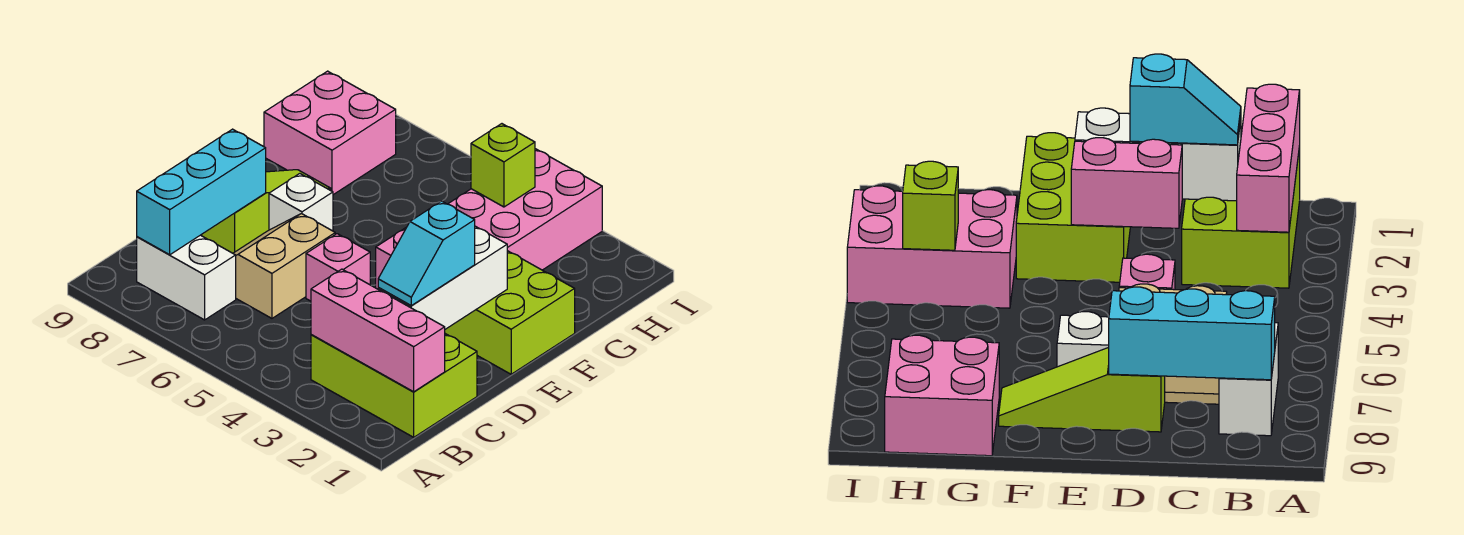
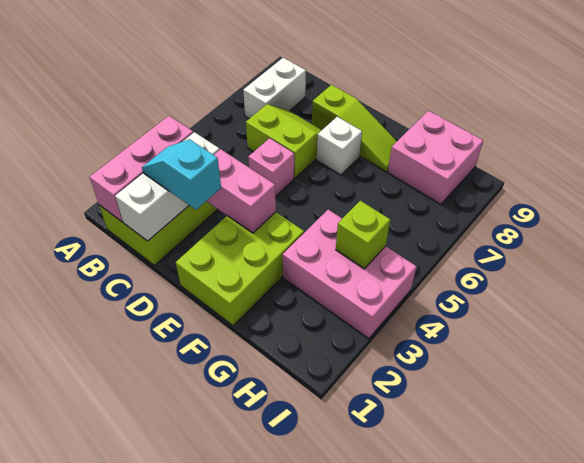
cyan 1x3 brick [137,129,266,255] -> none
white 1x3 brick [378,226,507,329] -> white 1x3 brick turned to [115,132,220,241]
tan 2x2 slope [233,214,335,318] -> lime 2x2 slope [246,104,322,178]

